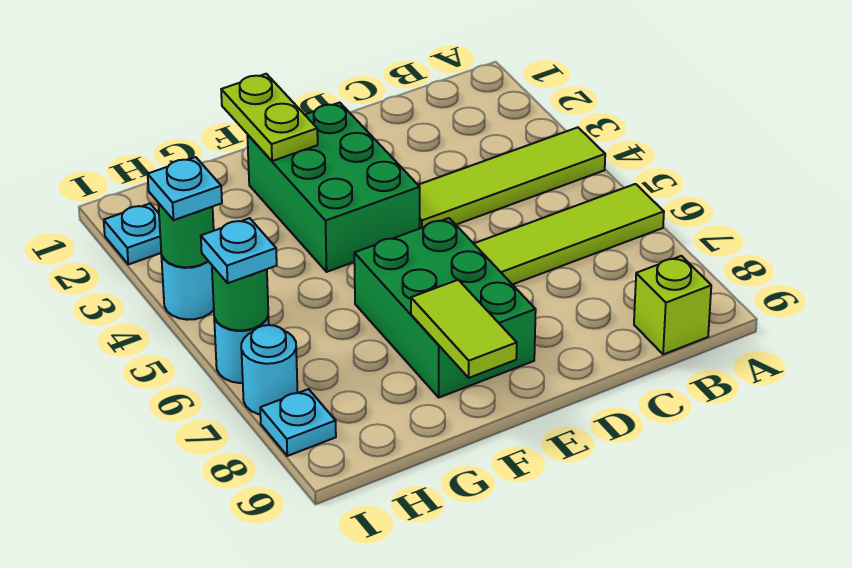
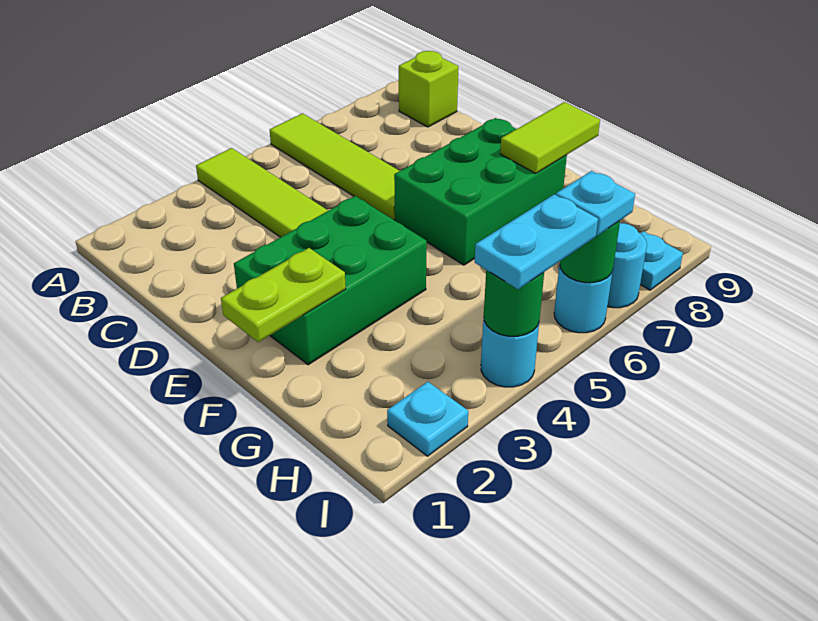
cyan 1x1 plate [148,157,222,220] -> cyan 1x2 plate [475,194,598,289]

